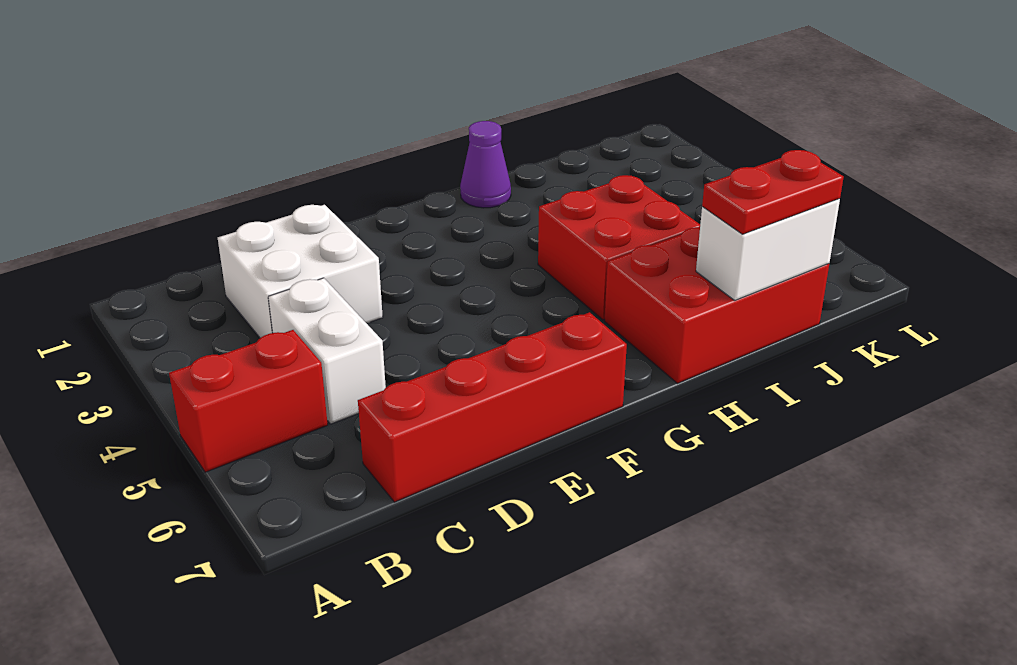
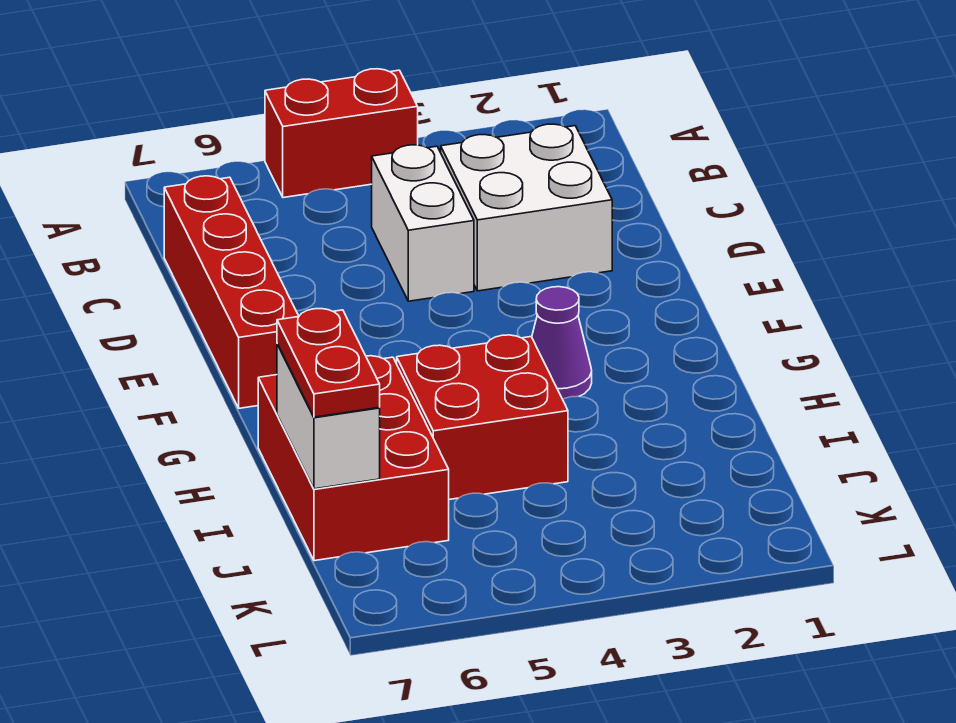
red 1x2 brick [169,330,328,472] -> red 1x2 brick turned to [265,69,418,198]
white 1x2 brick [268,278,386,424] -> white 1x2 brick turned to [372,145,474,301]
purple 1x1 cone [460,121,511,208] -> purple 1x1 cone moved to [532,287,592,399]

